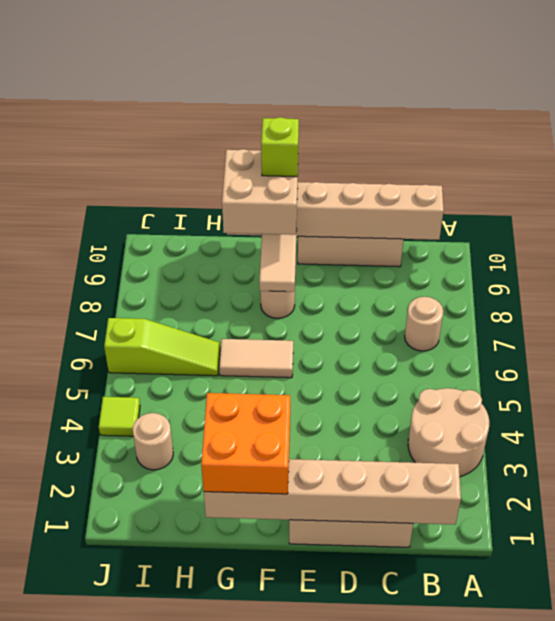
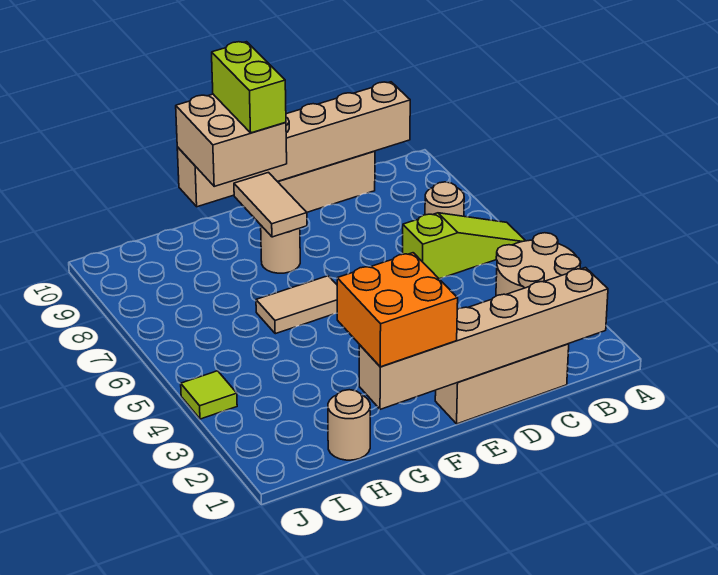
lime 1x1 brick [261,117,299,177] -> lime 1x2 brick [212,42,286,133]
lime 1x3 slope [104,318,220,376] -> lime 1x3 slope moved to [403,213,525,279]
tan 1x1 round brick [133,413,173,470] -> tan 1x1 round brick moved to [328,390,370,460]

